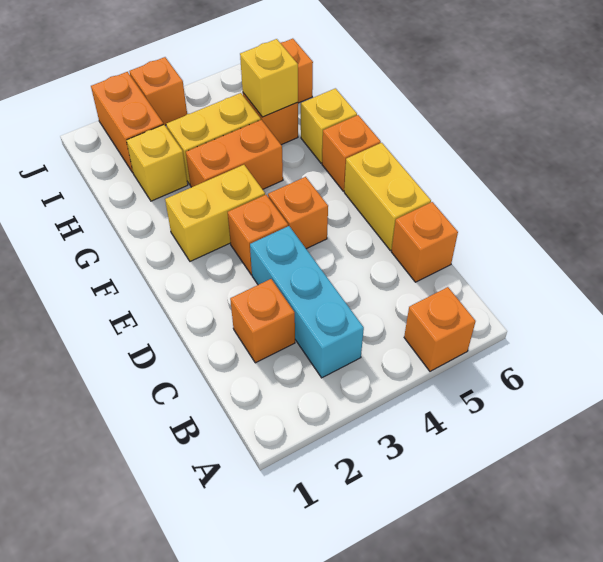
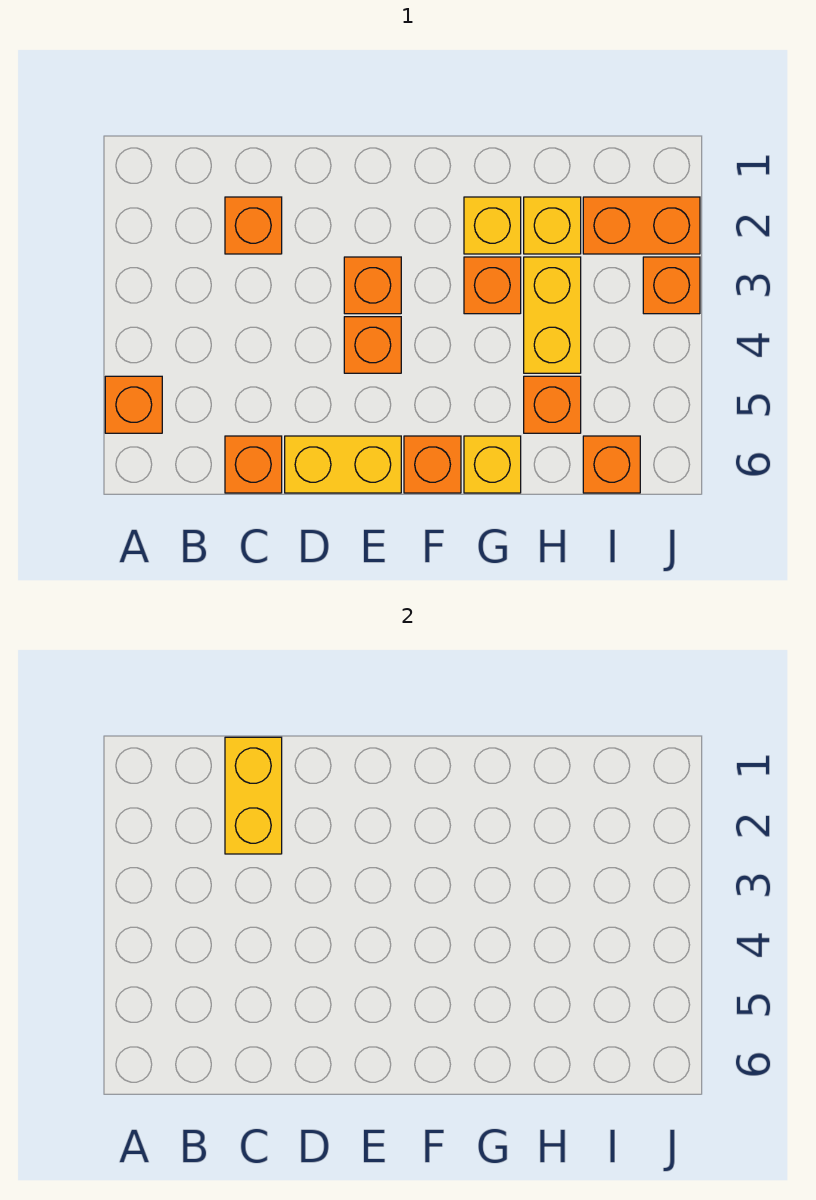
cyan 1x3 brick [250,226,364,378] -> none
yellow 1x2 brick [165,165,265,261] -> yellow 1x2 brick moved to [225,737,282,854]
orange 1x2 brick [186,120,283,189] -> orange 1x1 brick [464,257,521,314]
yellow 1x1 brick [240,39,298,117] -> yellow 1x1 brick moved to [464,197,521,254]

